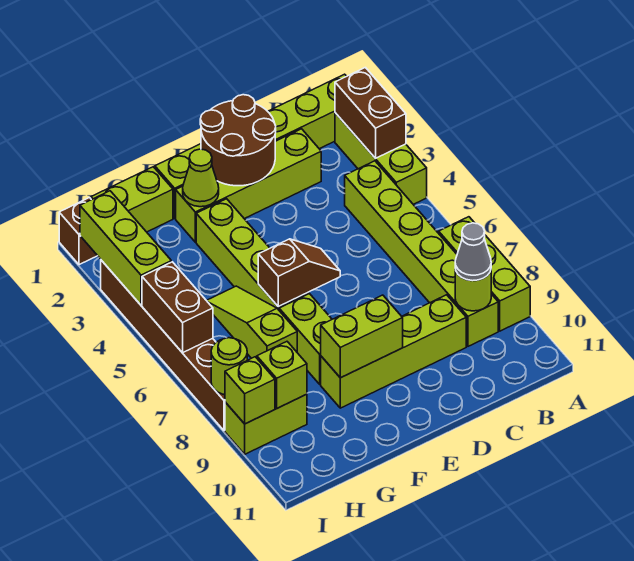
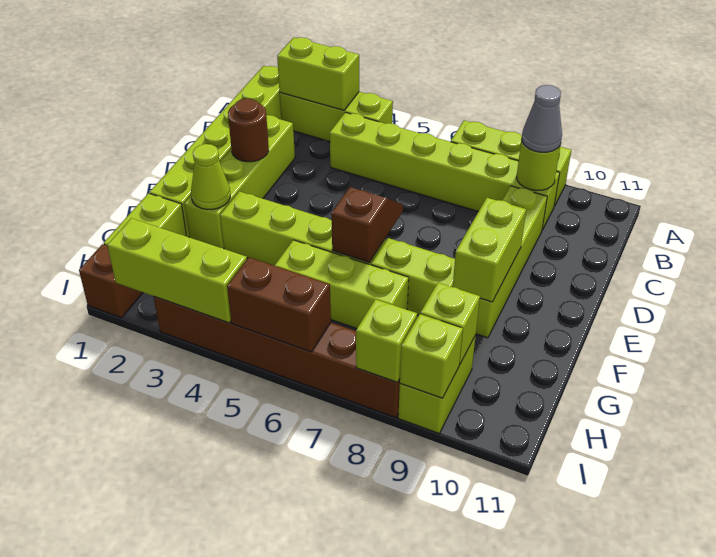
brown 1x2 brick [335,68,406,158] -> lime 1x2 brick [277,37,359,110]
brown 2x2 round brick [200,95,276,186] -> brown 1x1 round brick [228,98,269,162]
lime 1x3 slope [206,286,297,358] -> lime 1x3 brick [274,240,409,329]
lime 1x1 round brick [211,338,247,395] -> lime 1x1 brick [356,299,417,382]

